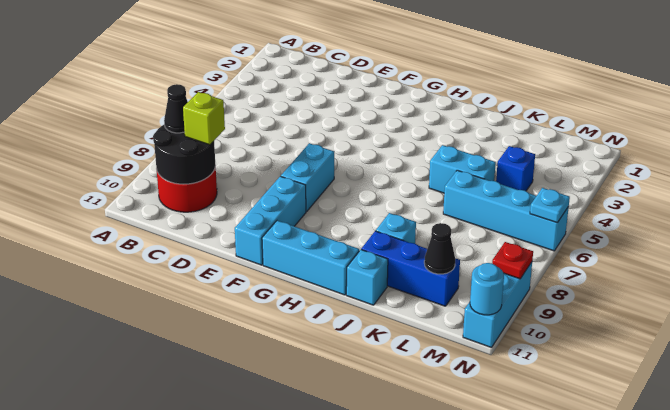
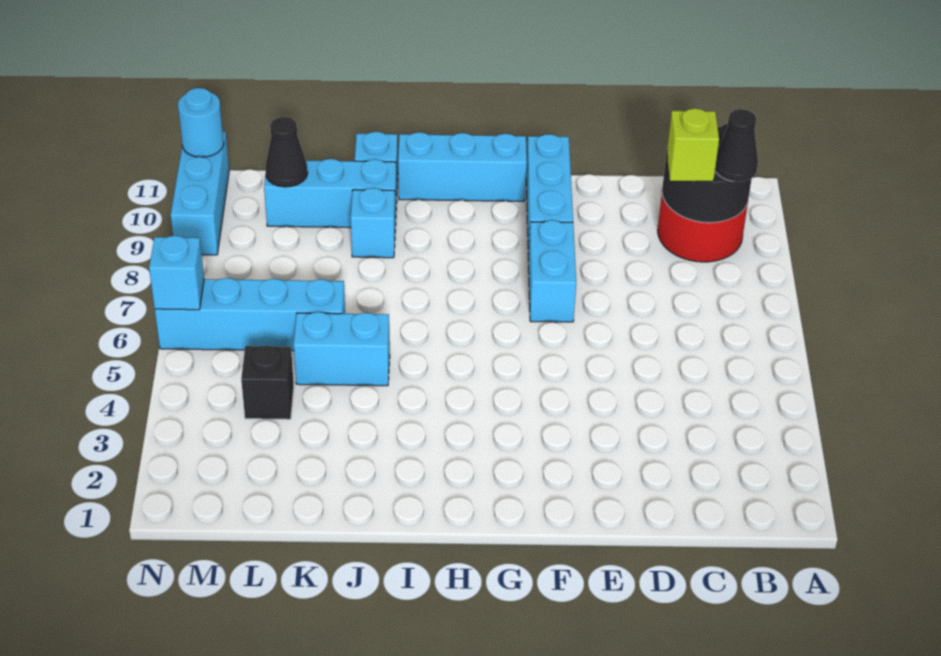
blue 1x3 brick [361,231,460,306] -> cyan 1x3 brick [264,159,397,228]
blue 1x1 brick [496,146,535,191] -> black 1x1 brick [241,345,294,419]
cyan 1x1 plate [530,188,570,223] -> cyan 1x1 brick [149,236,204,310]
red 1x1 plate [492,242,533,279] -> none

